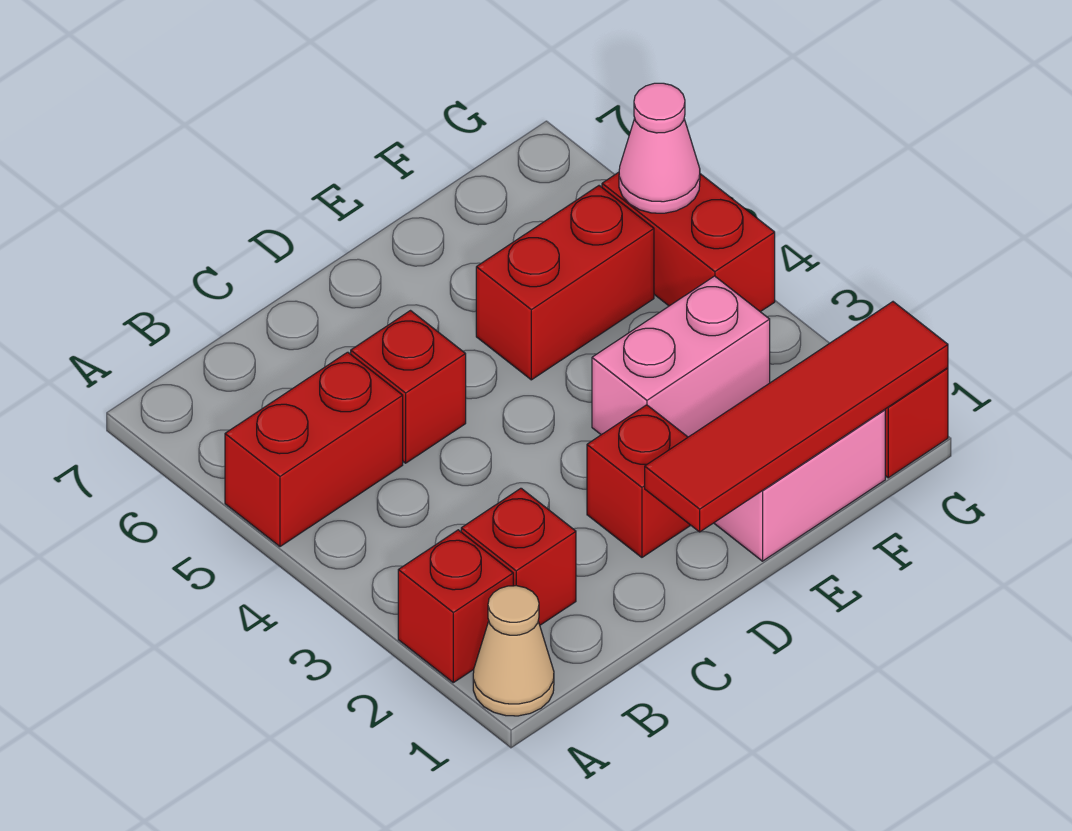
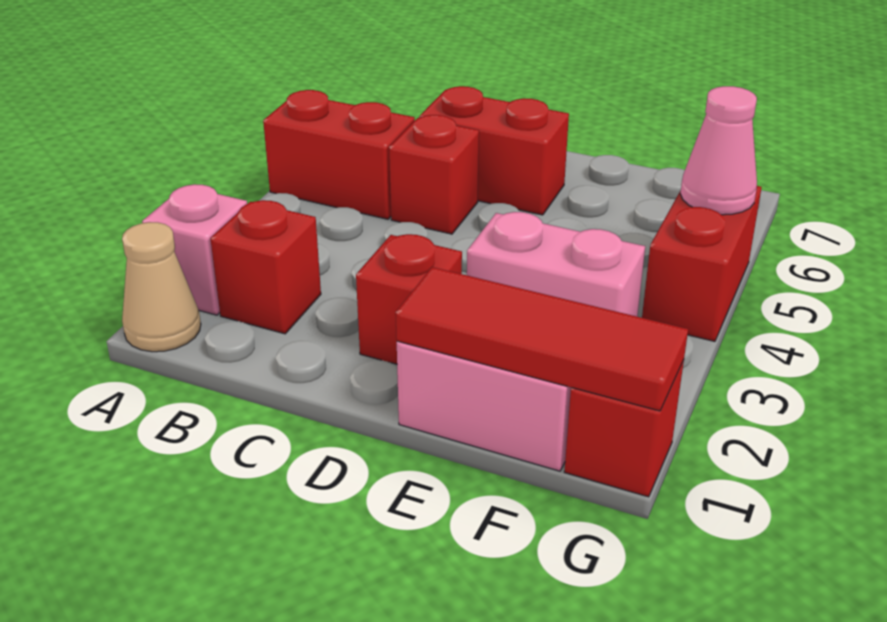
red 1x1 brick [398,530,513,683] -> pink 1x1 brick [142,184,247,315]
red 1x4 tile [645,302,948,532] -> red 1x3 tile [396,267,688,411]
red 1x2 brick [476,186,654,380] -> red 1x2 brick moved to [419,86,569,215]

